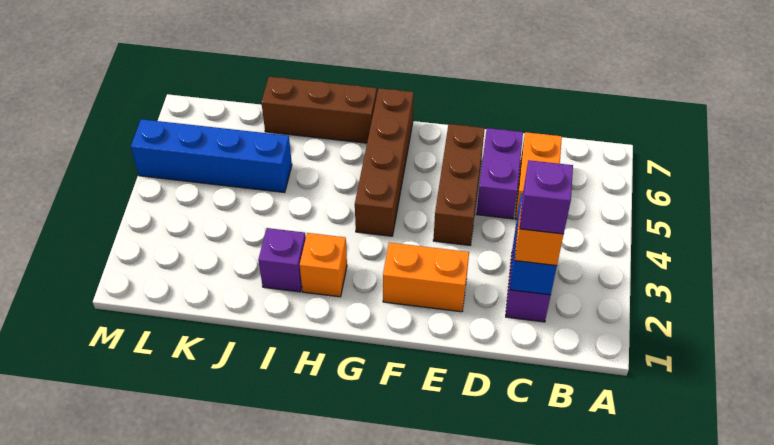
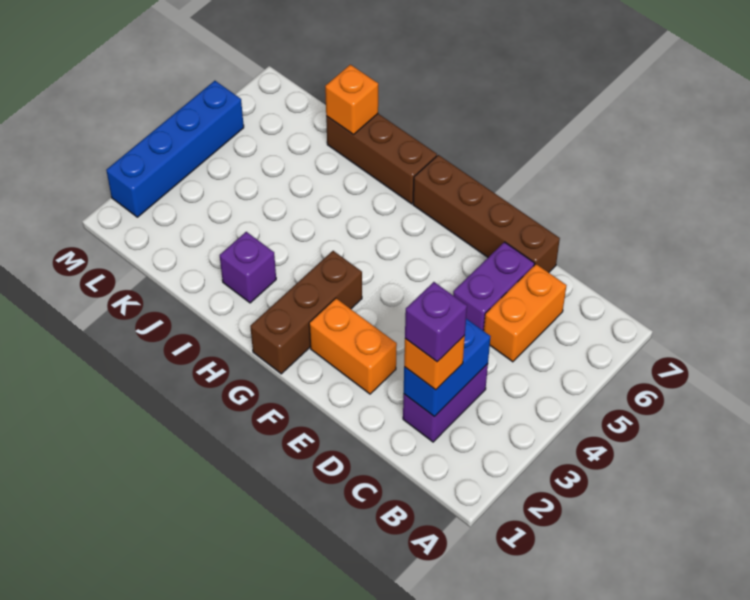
brown 1x3 brick [433,124,485,245] -> brown 1x3 brick moved to [250,251,362,374]
brown 1x4 brick [355,88,414,236] -> brown 1x4 brick turned to [413,155,560,273]
orange 1x1 brick [300,233,347,297] -> orange 1x1 brick moved to [325,65,378,135]
blue 1x4 brick [131,119,292,193] -> blue 1x4 brick turned to [106,81,244,217]

